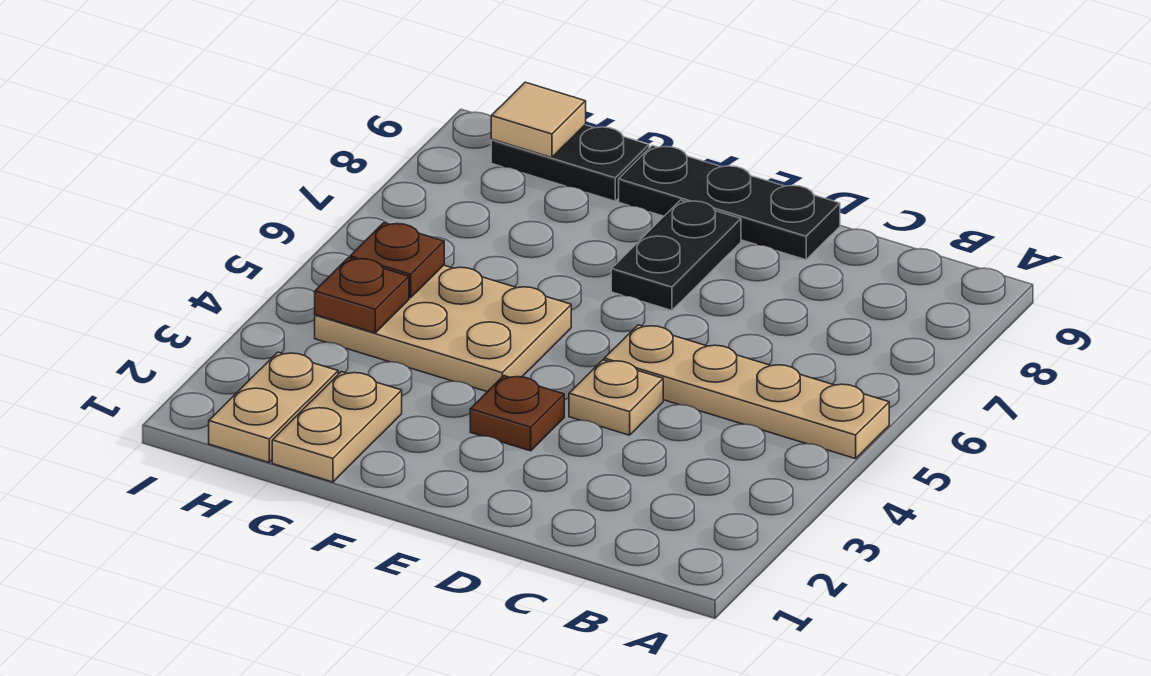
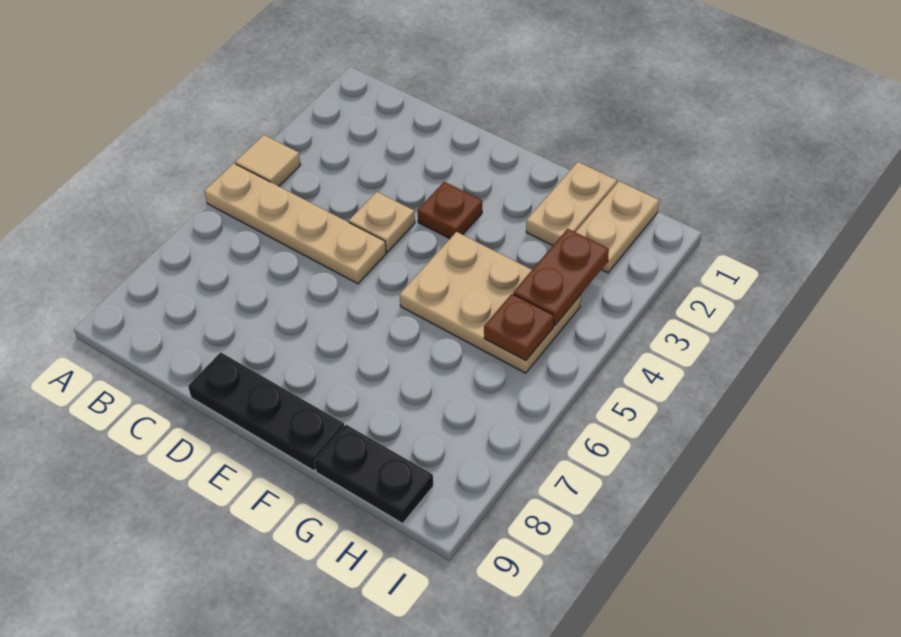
black 1x2 plate [611,200,741,310] -> none
brown 1x1 plate [315,258,409,333] -> brown 1x2 plate [513,229,609,326]
tan 1x1 tile [491,82,586,158] -> tan 1x1 tile moved to [235,135,300,186]

